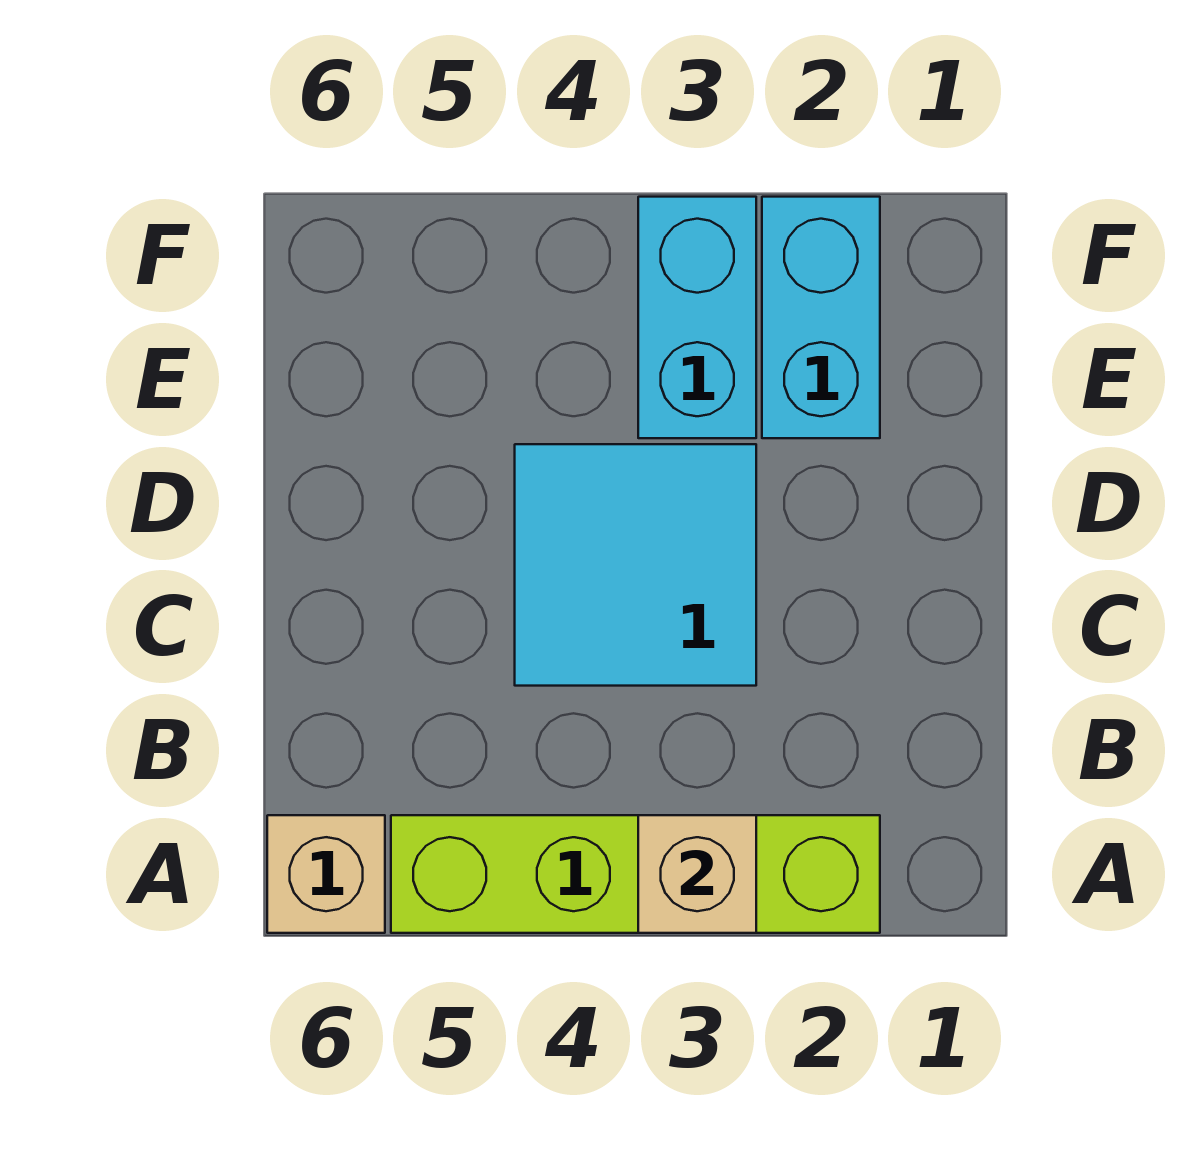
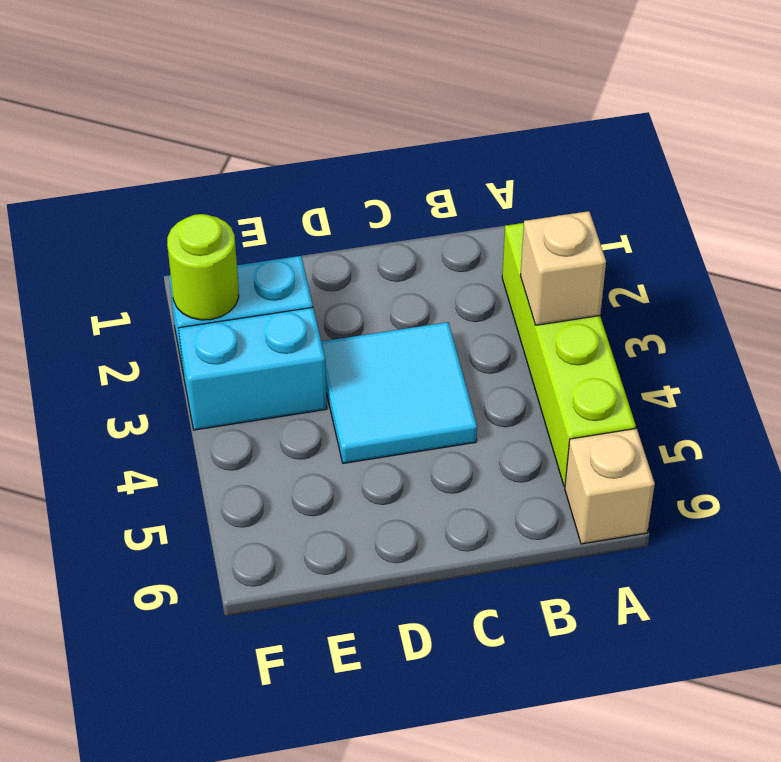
none -> lime 1x1 round brick [167,214,239,320]

